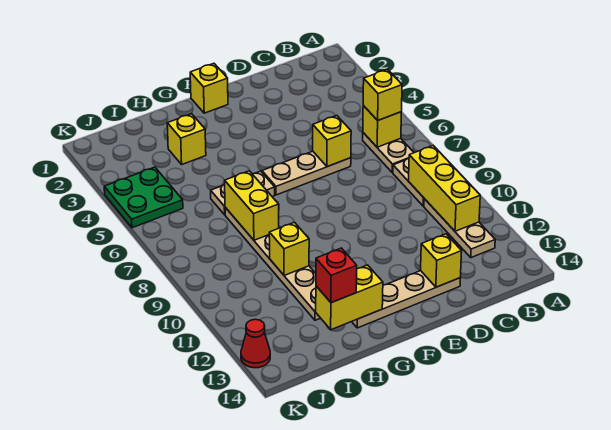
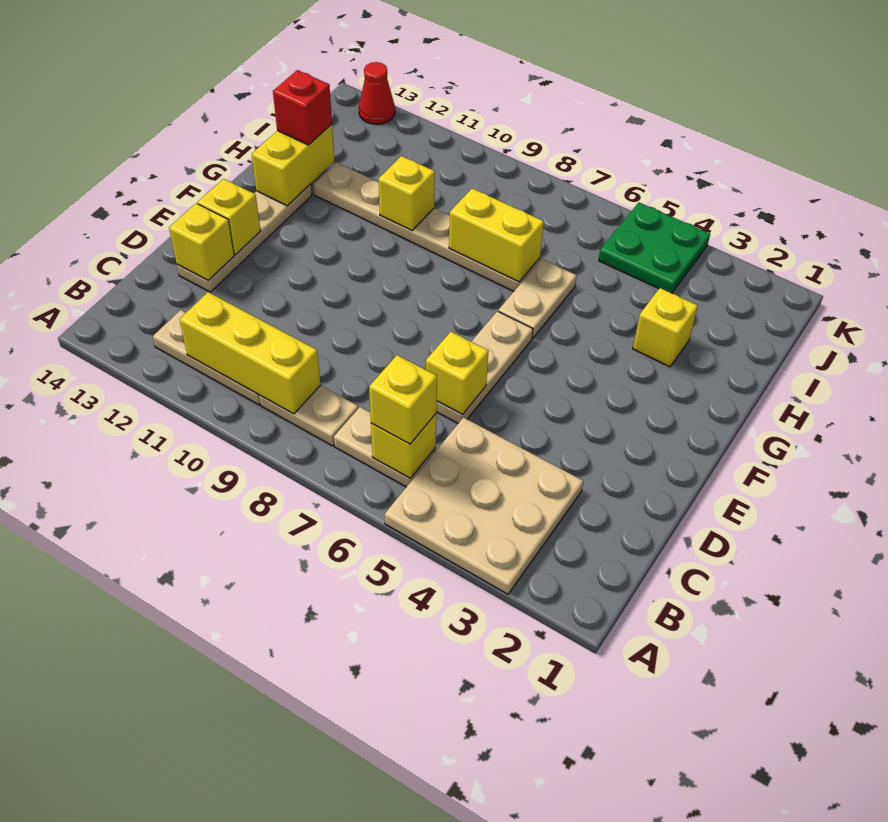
none -> tan 3x3 plate [385,417,583,594]
yellow 1x1 brick [190,63,228,113] -> yellow 1x1 brick moved to [197,179,260,255]

